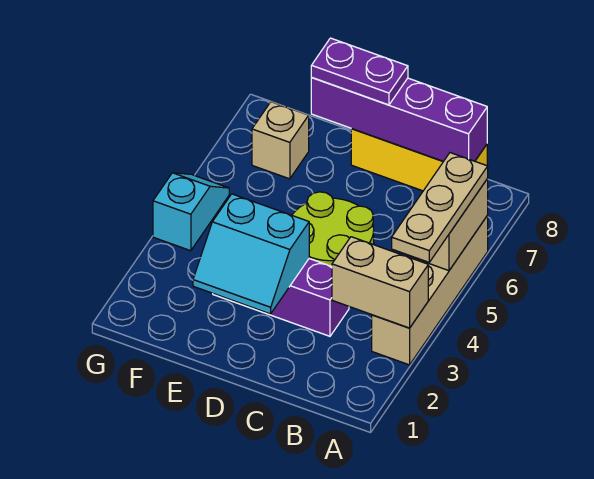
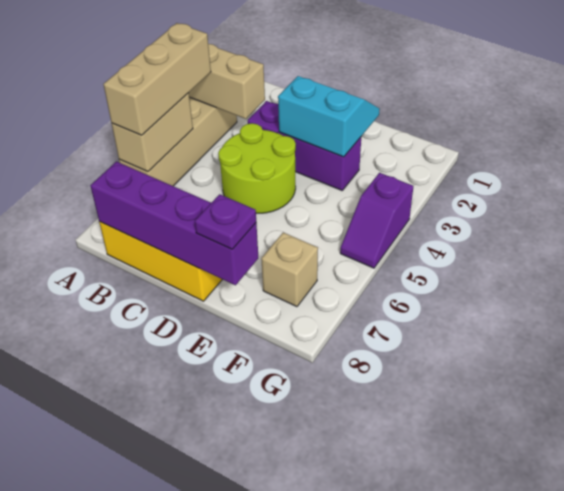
tan 1x3 plate [392,153,488,262] -> tan 1x3 brick [103,23,211,135]
purple 1x2 plate [311,38,408,105] -> purple 1x1 plate [195,194,256,249]
cyan 1x2 slope [153,173,229,251] -> purple 1x2 slope [340,173,413,268]

